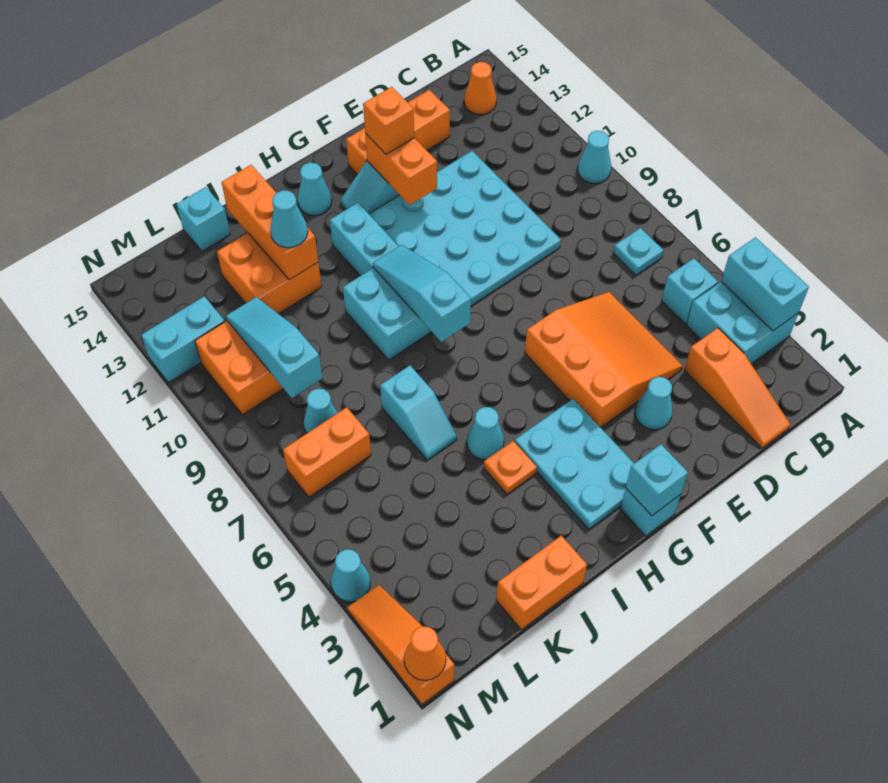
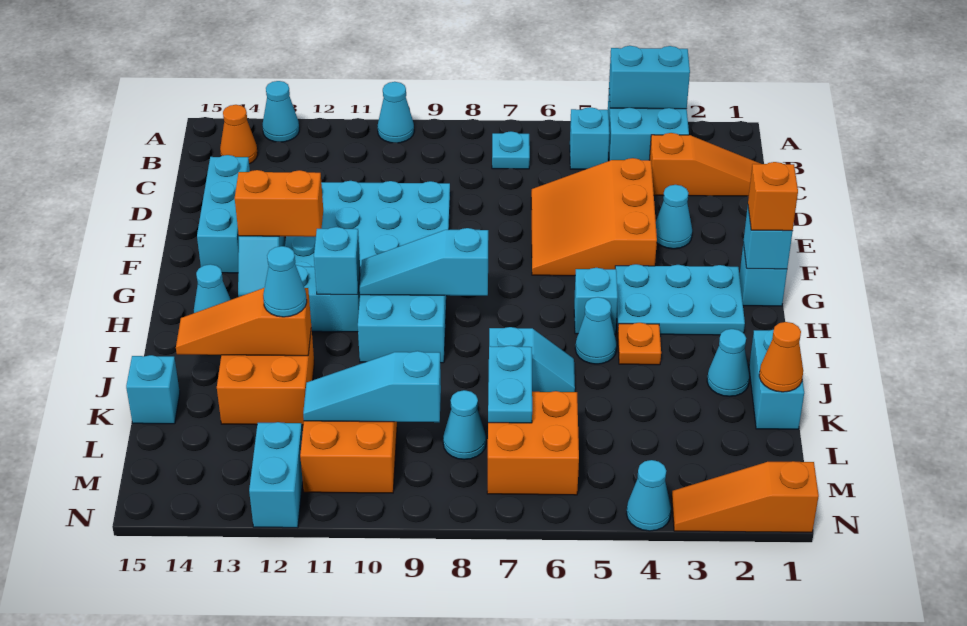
none -> cyan 1x1 cone [262,81,299,142]
orange 3x3 slope [525,292,683,428] -> orange 3x3 slope turned to [531,158,657,276]
orange 1x3 brick [346,90,450,175] -> cyan 1x3 brick [197,155,250,273]
orange 1x1 brick [363,87,414,154] -> orange 1x1 brick moved to [748,162,798,231]
none -> cyan 1x1 brick [574,268,618,334]
none -> cyan 1x1 brick [314,227,360,295]
orange 1x2 brick [496,536,587,630] -> cyan 1x2 brick [749,330,804,429]
none -> cyan 1x1 cone [707,329,749,396]
orange 1x3 brick [222,165,318,280] -> orange 1x3 slope [176,288,311,356]
none -> cyan 1x2 plate [488,345,532,423]
orange 1x2 brick [283,407,371,497] -> orange 2x2 brick [487,391,579,495]
orange 1x1 cone [404,626,446,680] -> orange 1x1 cone moved to [759,322,803,392]

